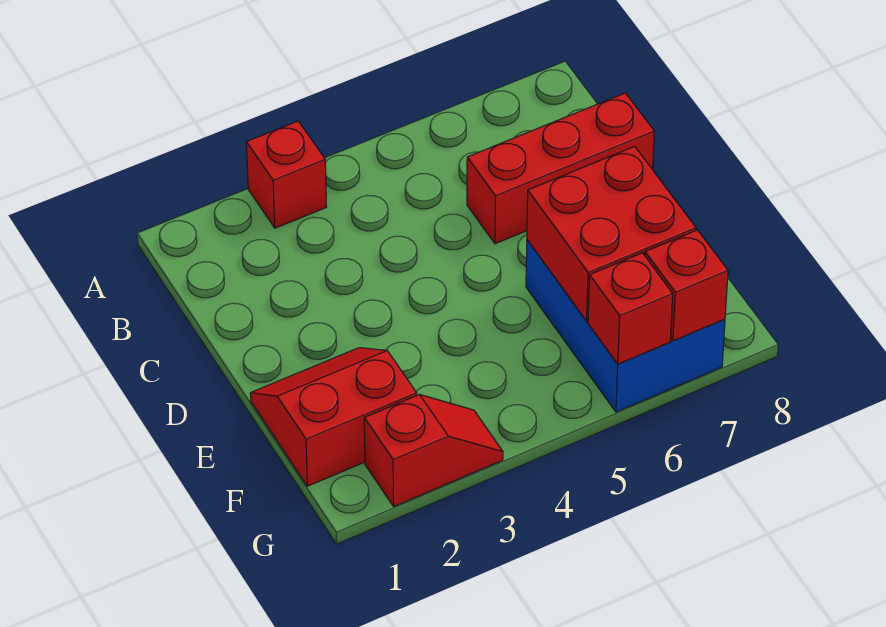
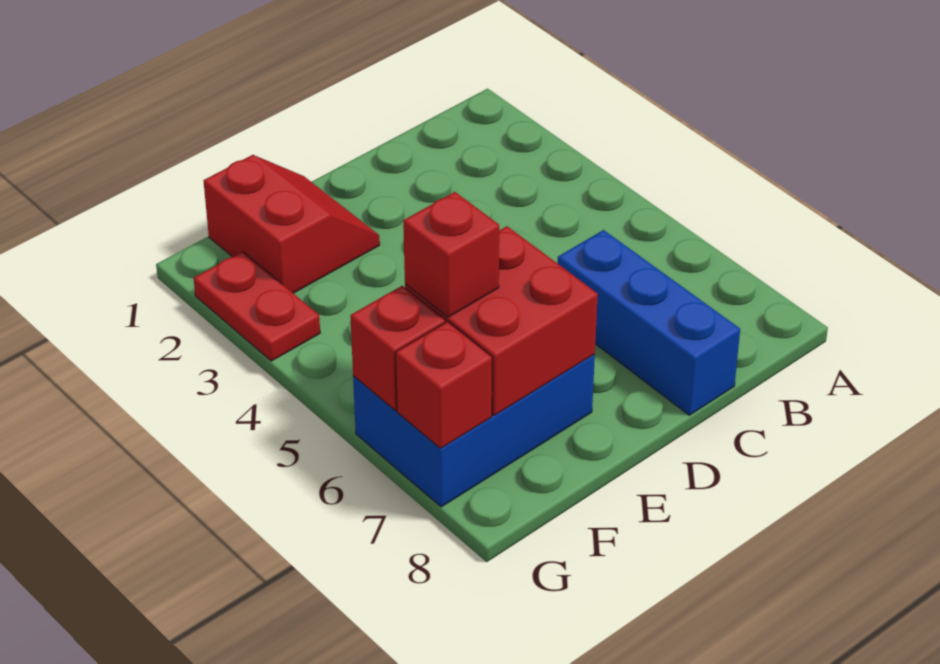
red 1x1 brick [246,121,327,228] -> red 1x1 brick moved to [403,192,499,317]
red 1x3 brick [467,93,654,244] -> blue 1x3 brick [558,230,740,415]
red 1x2 slope [364,395,503,506] -> red 1x2 plate [194,251,320,361]

